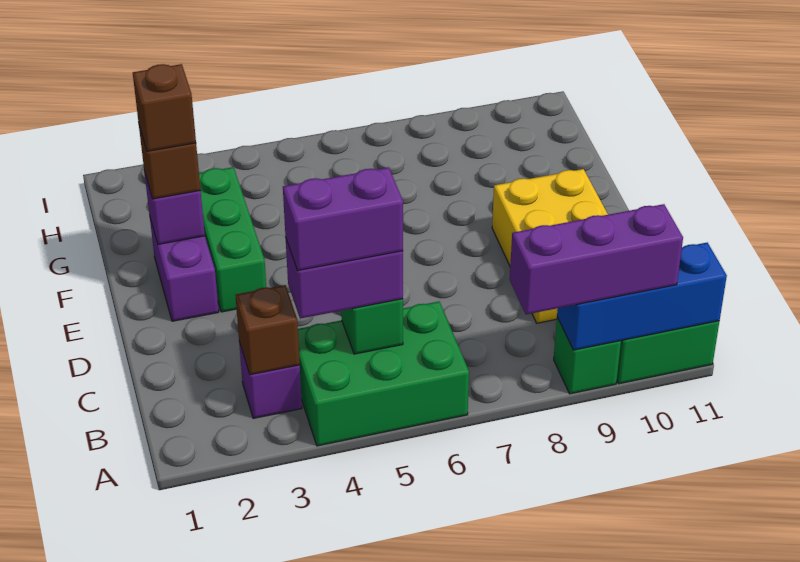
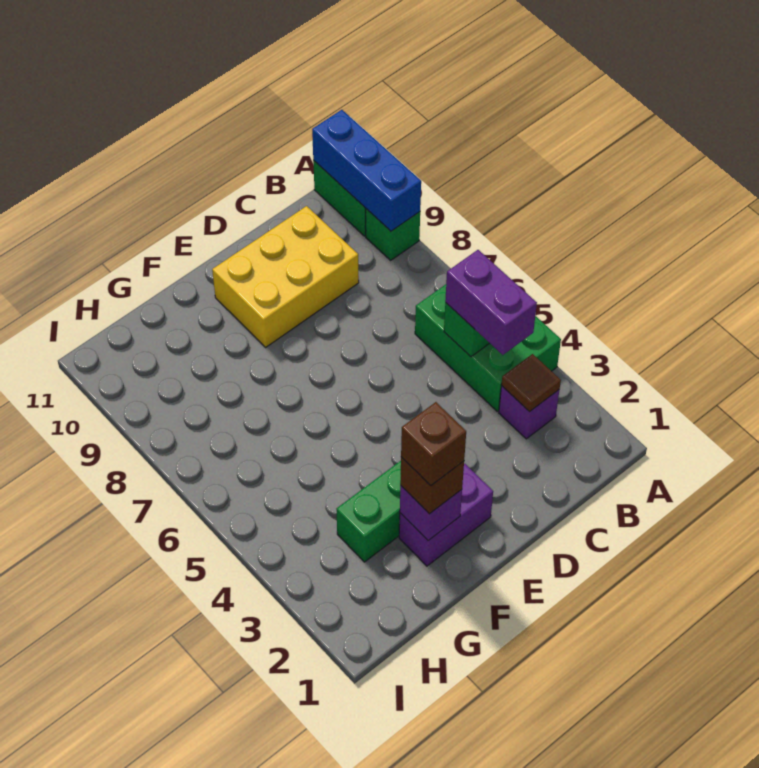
purple 1x3 brick [510,204,683,314] -> none
brown 1x1 brick [235,285,300,375] -> brown 1x1 tile [501,354,561,412]
purple 1x2 brick [283,167,403,271] -> none

